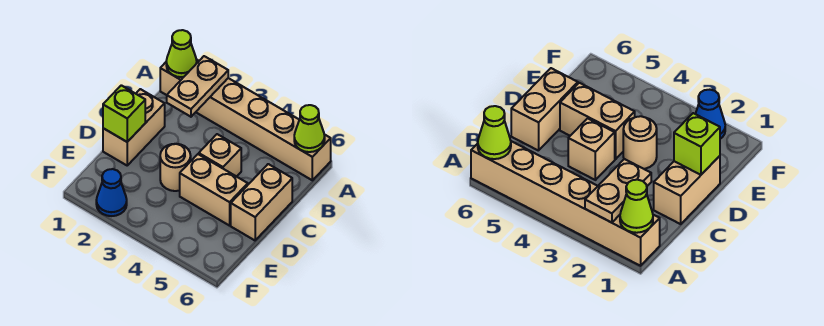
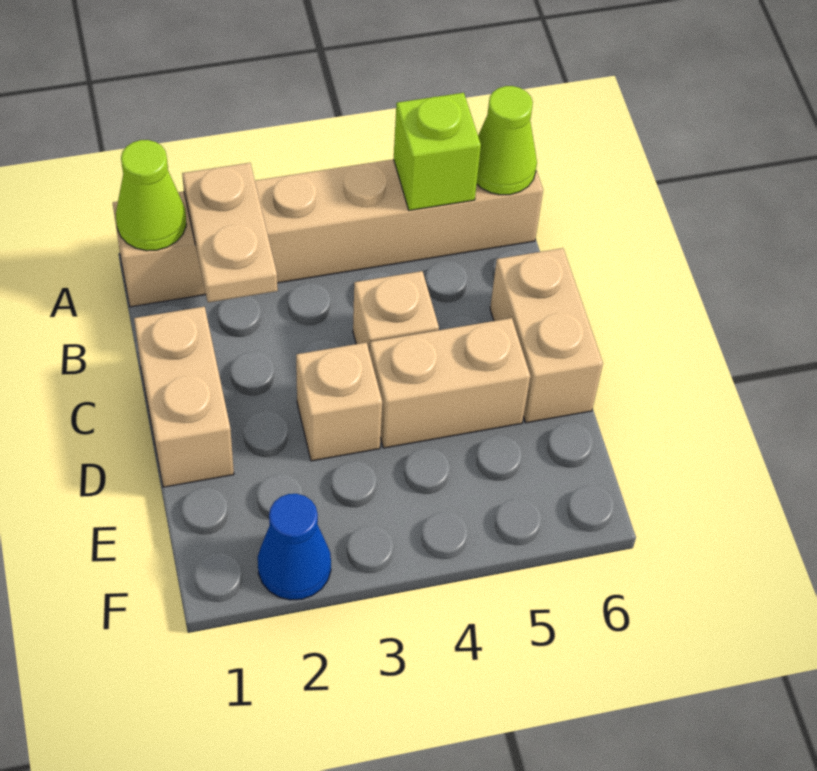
lime 1x1 brick [103,85,145,142] -> lime 1x1 brick moved to [394,93,481,210]
tan 1x1 round brick [160,144,191,191] -> tan 1x1 brick [296,343,382,461]

